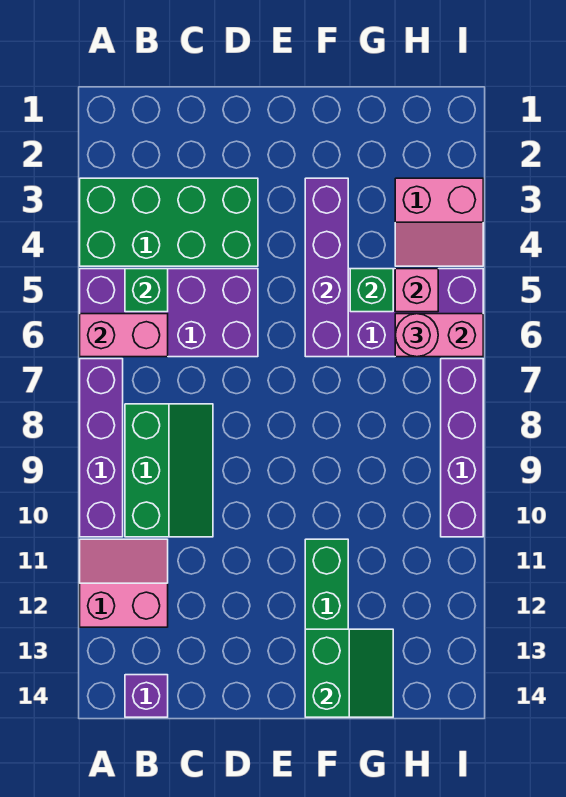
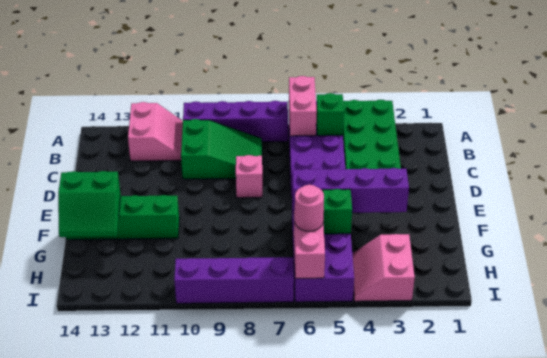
green 2x3 slope [125,404,213,537] -> green 2x3 slope turned to [181,119,262,179]
purple 1x1 brick [125,675,168,717] -> none
pink 1x1 brick [395,269,438,312] -> pink 1x1 brick moved to [236,155,262,198]

